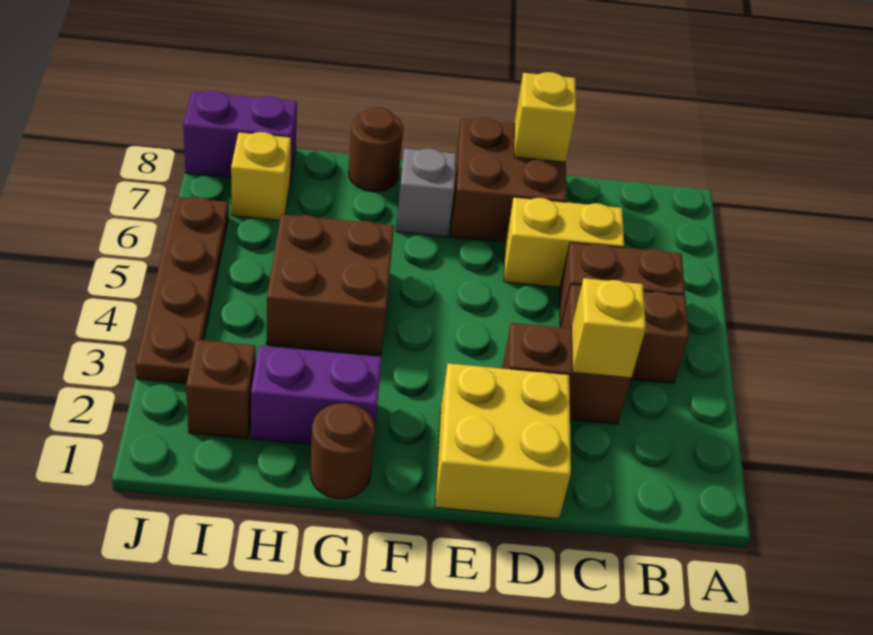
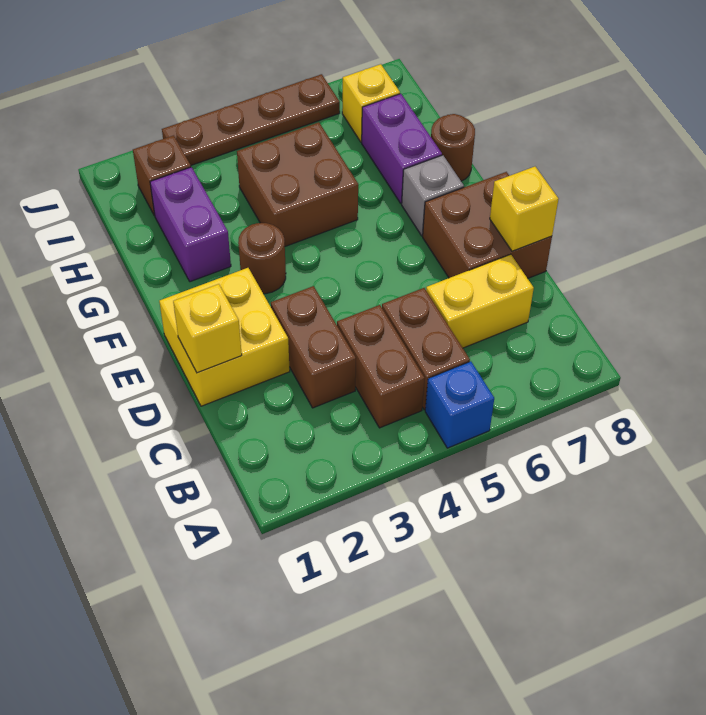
none -> blue 1x1 brick [425,361,494,448]
yellow 1x1 brick [572,278,646,378] -> yellow 1x1 brick moved to [173,284,242,373]
yellow 1x2 brick [504,197,624,287] -> yellow 1x2 brick turned to [426,254,534,348]
brown 1x1 round brick [310,403,375,499] -> brown 1x1 round brick moved to [238,223,286,294]
purple 1x2 brick [183,91,297,182] -> purple 1x2 brick moved to [362,94,442,204]

